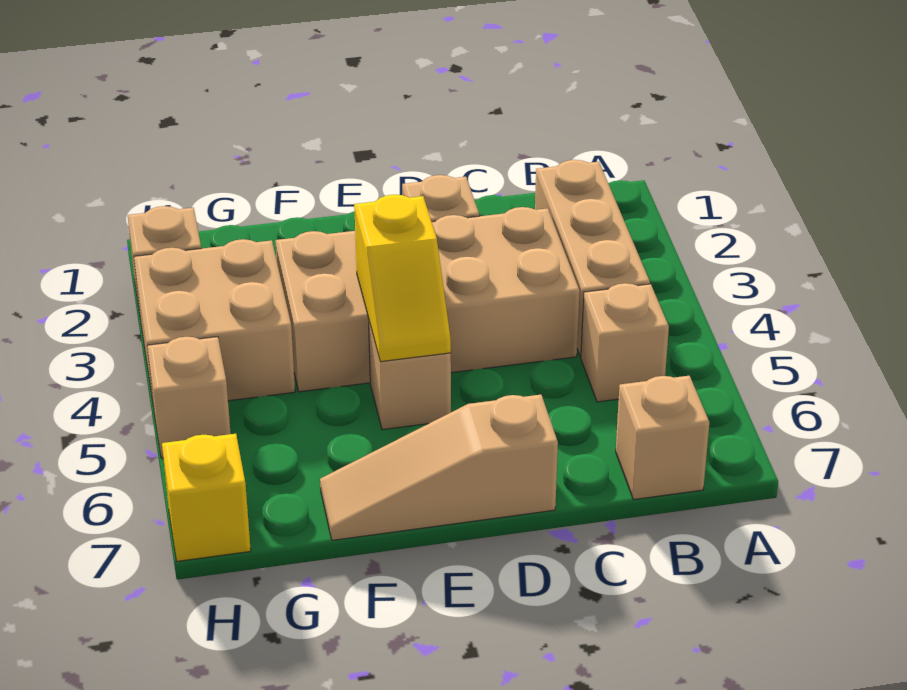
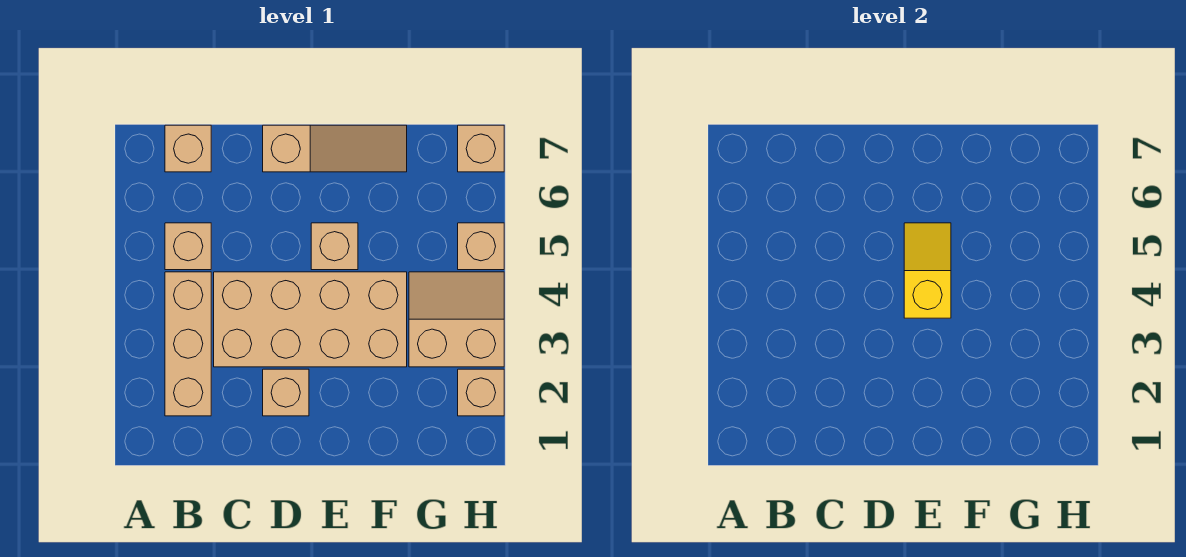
tan 2x2 brick [134,239,295,401] -> tan 2x2 slope [409,272,504,367]
yellow 1x1 brick [162,434,251,561] -> tan 1x1 brick [458,125,504,172]

